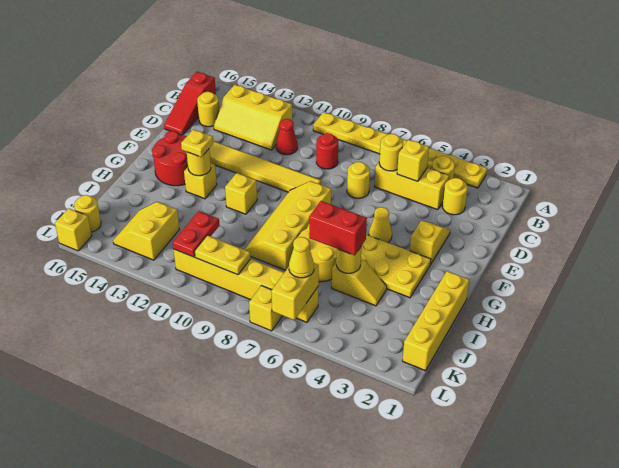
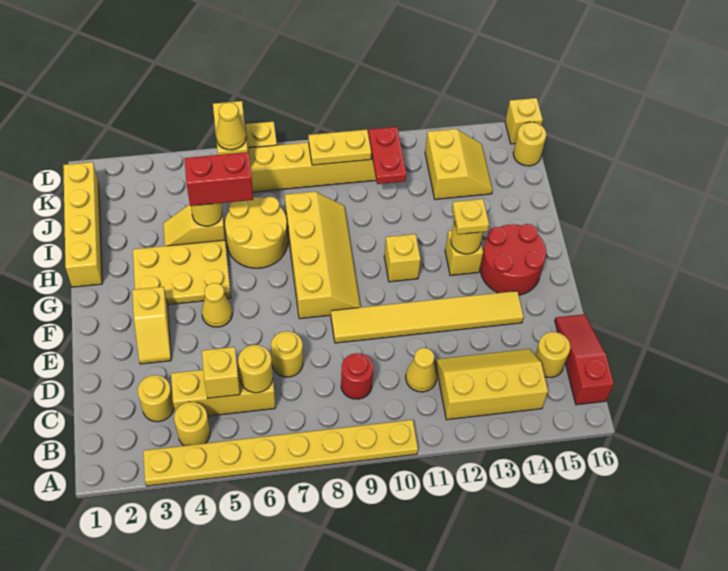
red 1x1 cone [276,119,298,155] -> yellow 1x1 cone [406,348,437,392]

